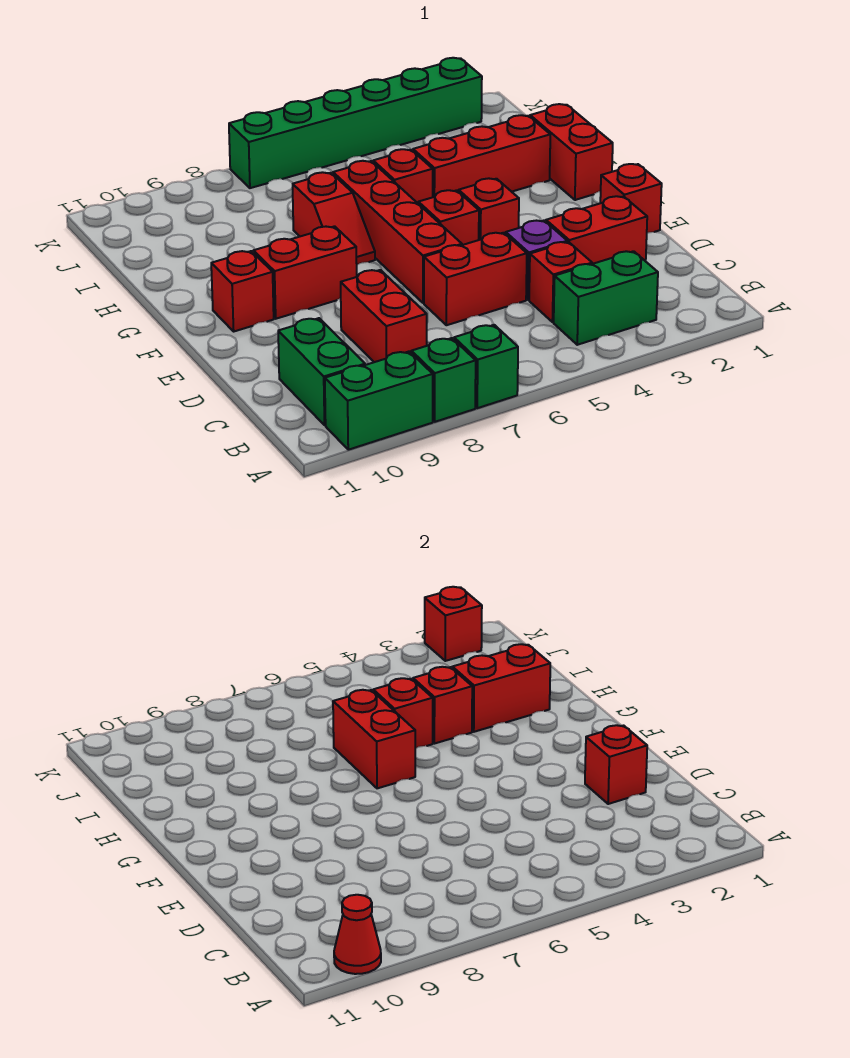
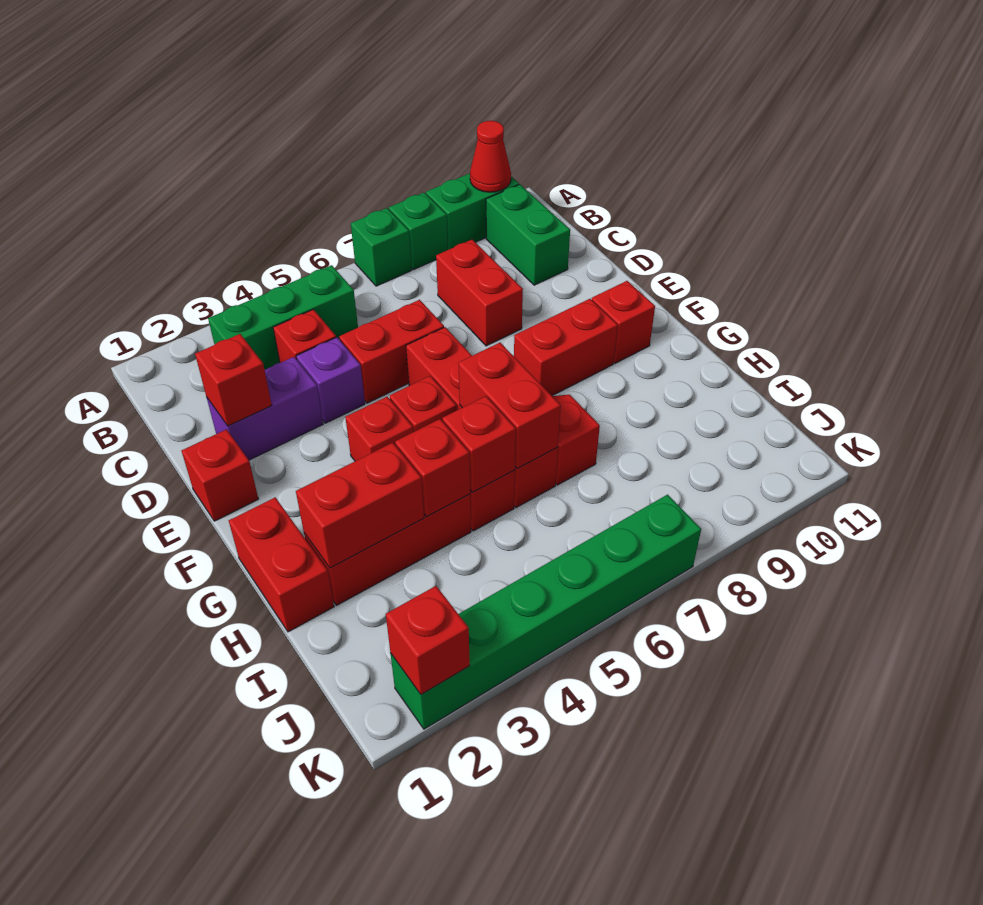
green 1x2 brick [554,251,658,345] -> green 1x3 brick [208,265,358,370]
red 1x2 brick [546,196,647,264] -> purple 1x2 brick [207,357,323,460]

